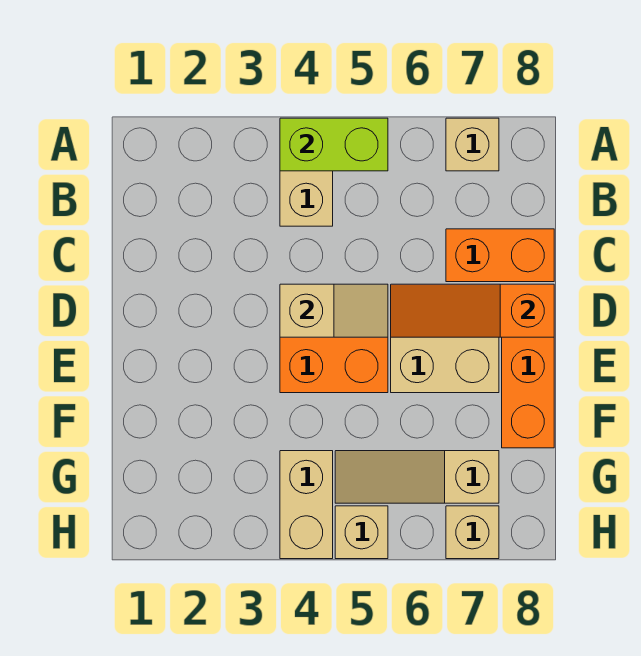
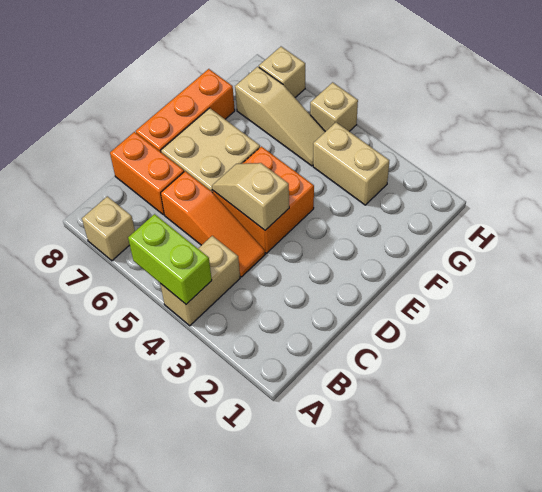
orange 1x3 slope [391,284,554,337] -> orange 1x3 slope moved to [161,171,265,277]
tan 1x2 brick [280,451,333,559] -> tan 1x2 brick turned to [313,122,389,205]

